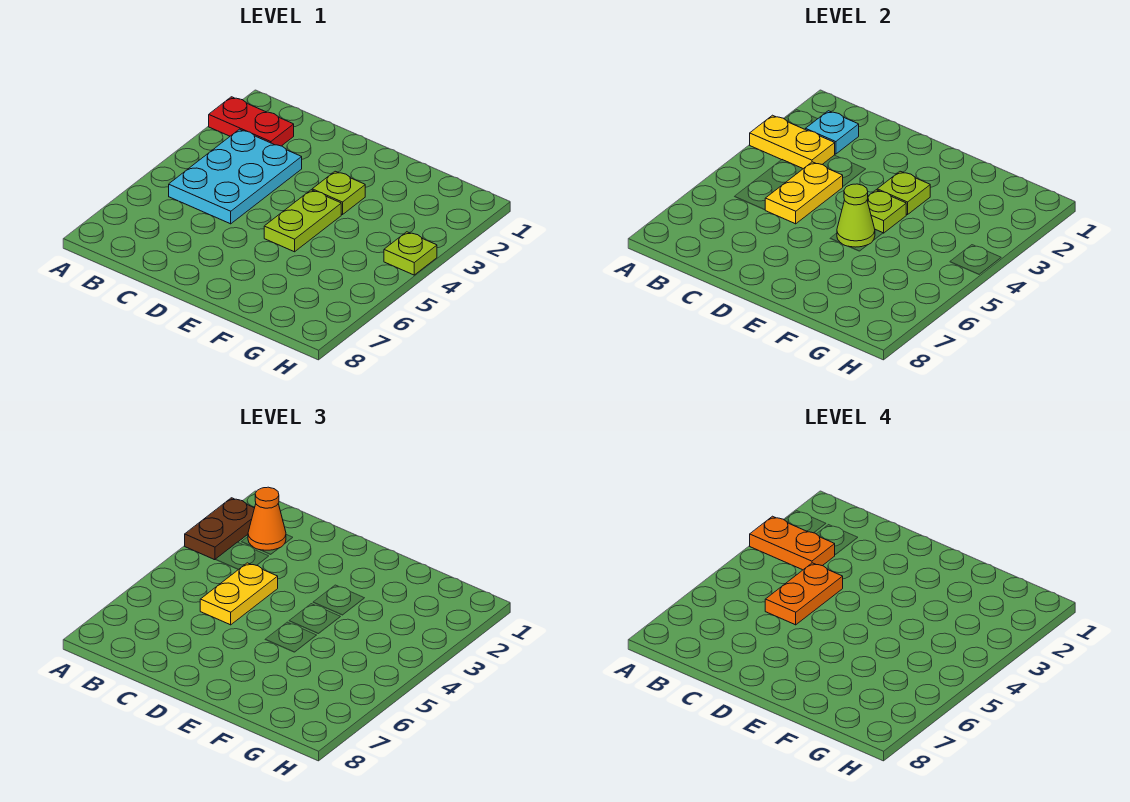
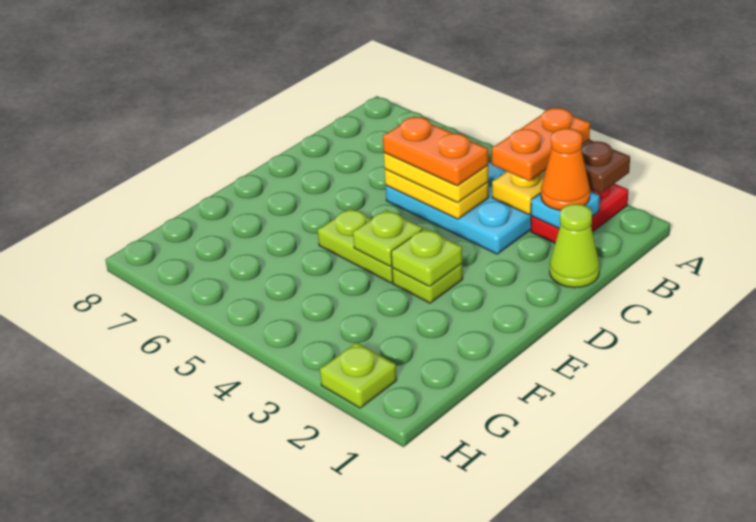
lime 1x1 cone [837,184,875,247] -> lime 1x1 cone moved to [550,204,600,288]
lime 1x1 plate [384,232,437,275] -> lime 1x1 plate moved to [320,342,397,408]

